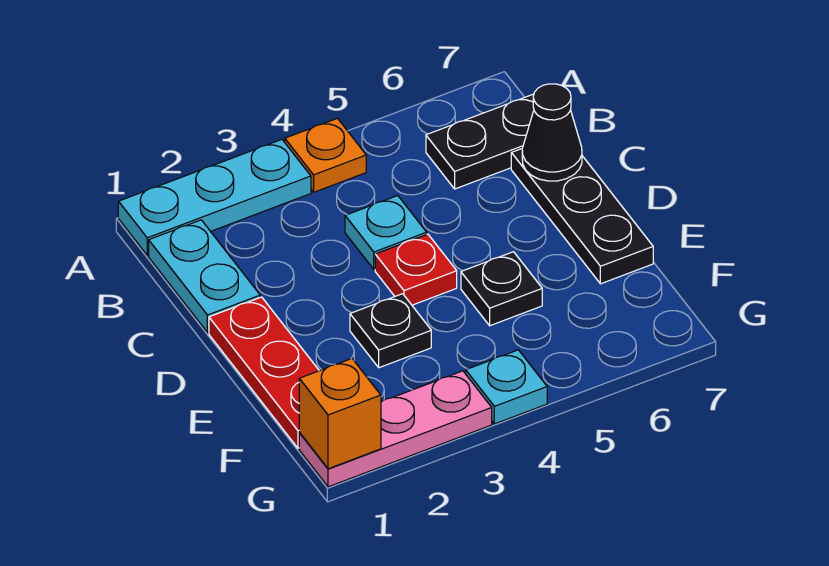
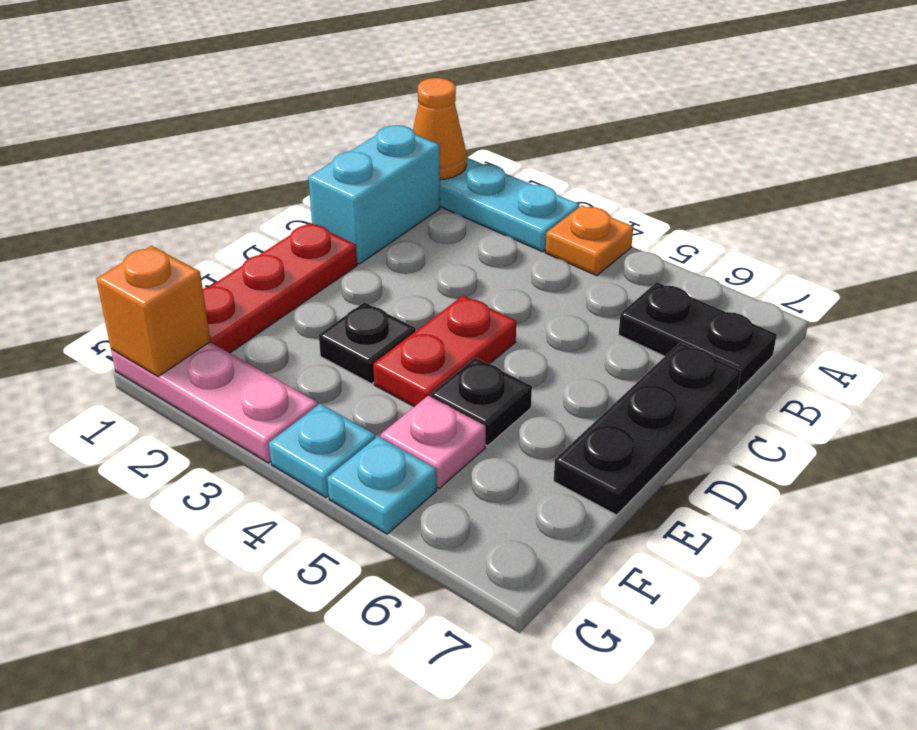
none -> orange 1x1 cone [413,78,467,180]
cyan 1x2 plate [149,220,260,333] -> cyan 1x2 brick [308,125,440,264]
cyan 1x1 plate [345,196,427,269] -> cyan 1x1 plate moved to [327,436,437,534]
black 1x1 cone [522,84,582,181] -> none
red 1x1 plate [375,234,457,305] -> red 1x2 plate [373,296,516,407]
none -> pink 1x1 plate [381,396,486,488]

